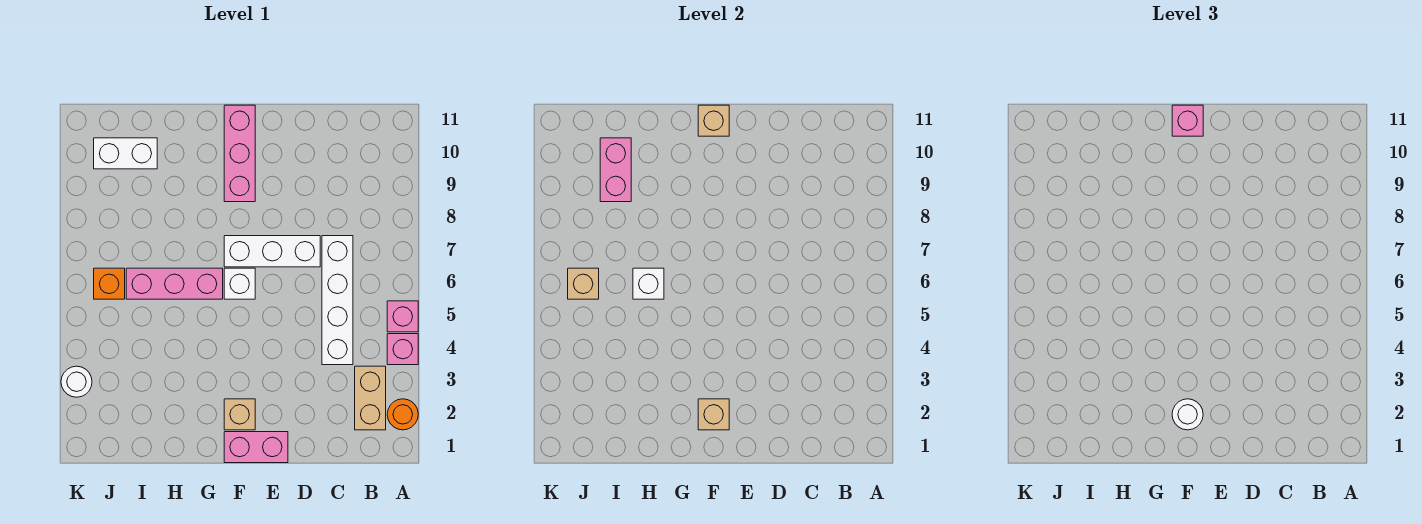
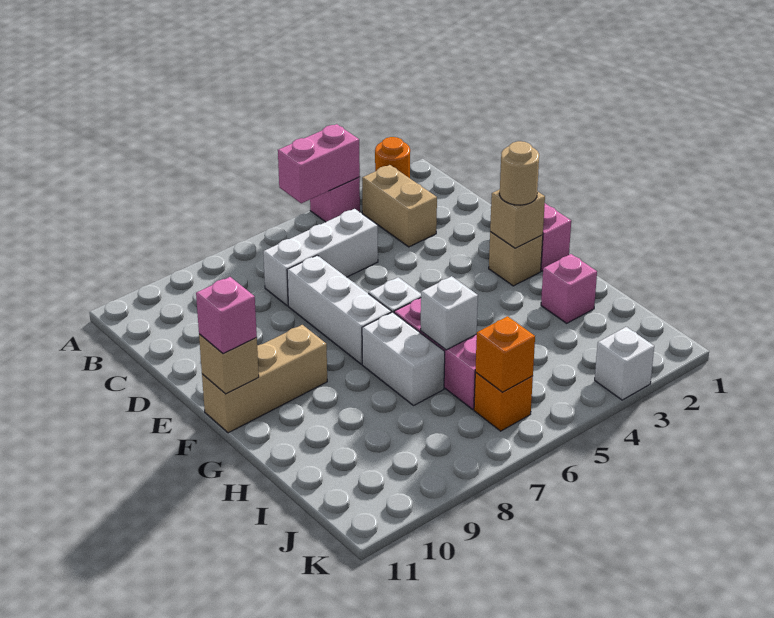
pink 1x1 brick [387,301,418,332] -> pink 1x1 brick moved to [541,254,597,323]
tan 1x2 brick [355,366,386,430] -> tan 1x2 brick turned to [362,165,437,247]
white 1x4 brick [322,236,353,365] -> white 1x3 brick [263,209,378,306]
white 1x1 round brick [1172,399,1203,430] -> tan 1x1 round brick [500,141,539,205]
pink 1x3 brick [224,105,255,202] -> tan 1x3 brick [202,325,327,433]
pink 1x2 brick [600,138,631,202] -> pink 1x2 brick moved to [278,124,360,203]
white 1x2 brick [94,138,157,169] -> white 1x2 brick moved to [362,312,445,406]
tan 1x1 brick [568,268,599,299] -> orange 1x1 brick [475,316,535,392]
white 1x1 round brick [61,366,92,397] -> white 1x1 brick [595,327,654,400]

